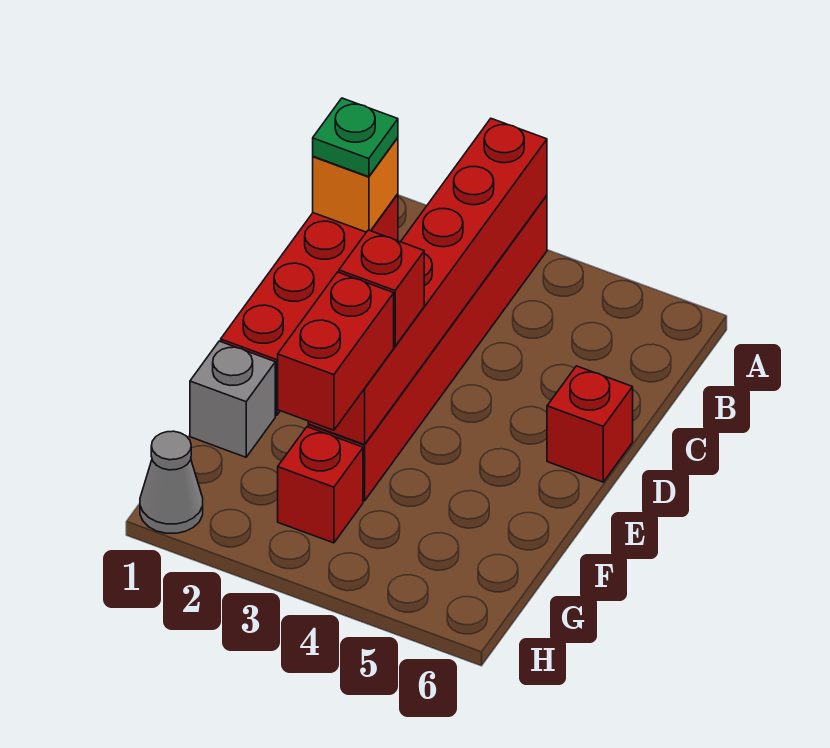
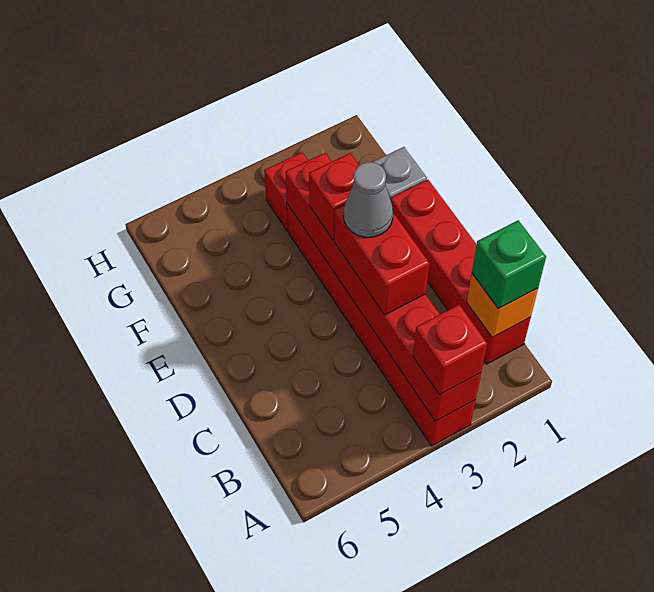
green 1x1 plate [313,98,398,177] -> green 1x1 brick [472,220,546,309]
red 1x1 brick [547,366,633,482] -> red 1x1 brick moved to [413,305,487,395]
red 1x2 brick [278,272,394,430] -> red 1x2 brick moved to [334,205,429,315]
grey 1x1 cone [140,431,203,533] -> grey 1x1 cone moved to [344,162,393,237]

